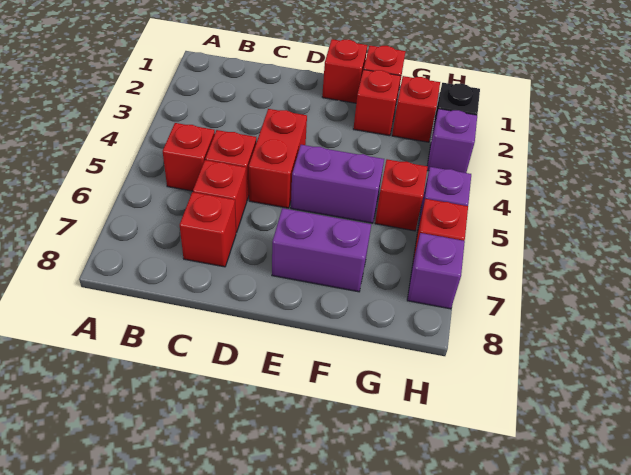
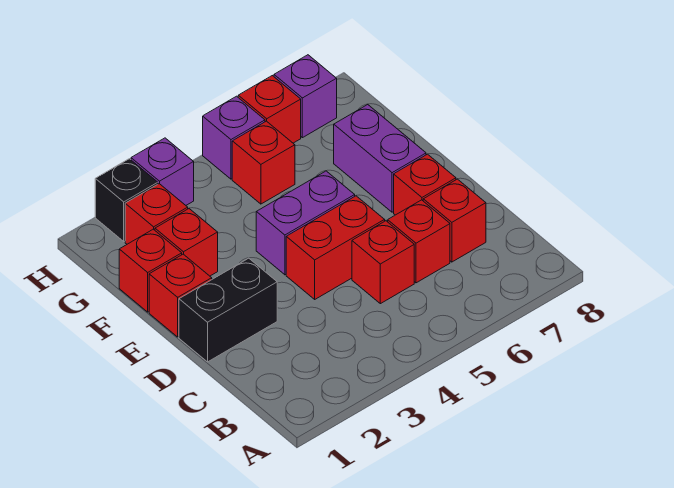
red 1x1 brick [163,123,215,191] -> red 1x1 brick moved to [394,154,456,215]
none -> black 1x2 brick [179,258,277,362]
purple 1x2 brick [291,145,384,223] -> purple 1x2 brick turned to [256,171,355,275]

